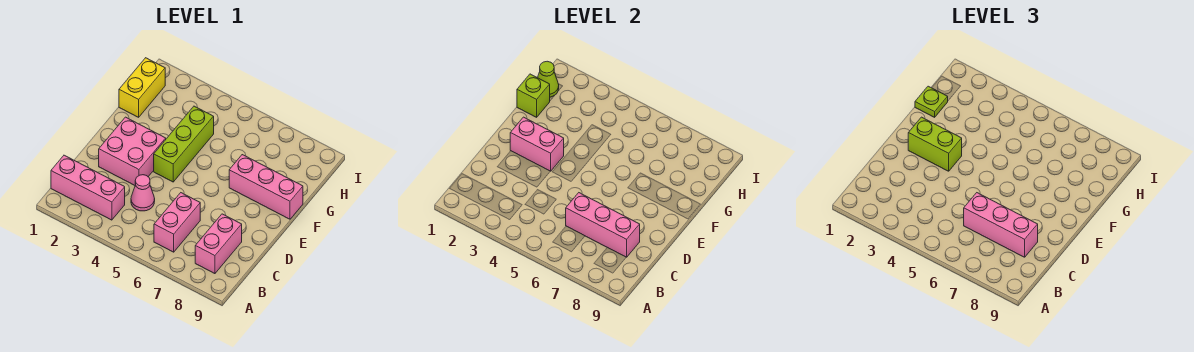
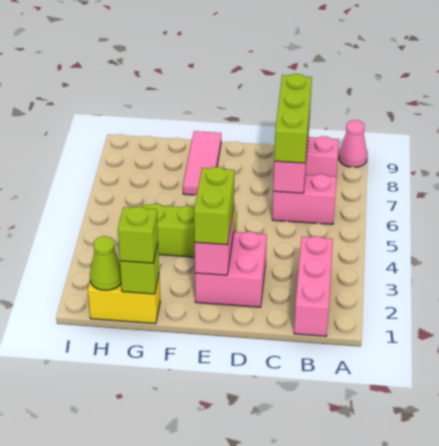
pink 1x1 cone [131,175,155,211] -> pink 1x1 cone moved to [339,120,367,167]
pink 1x3 brick [964,193,1038,257] -> lime 1x3 brick [274,74,312,163]
pink 1x3 brick [229,155,303,219] -> pink 1x3 tile [183,131,221,195]
lime 1x1 plate [915,86,948,117] -> lime 1x1 brick [118,206,158,263]

